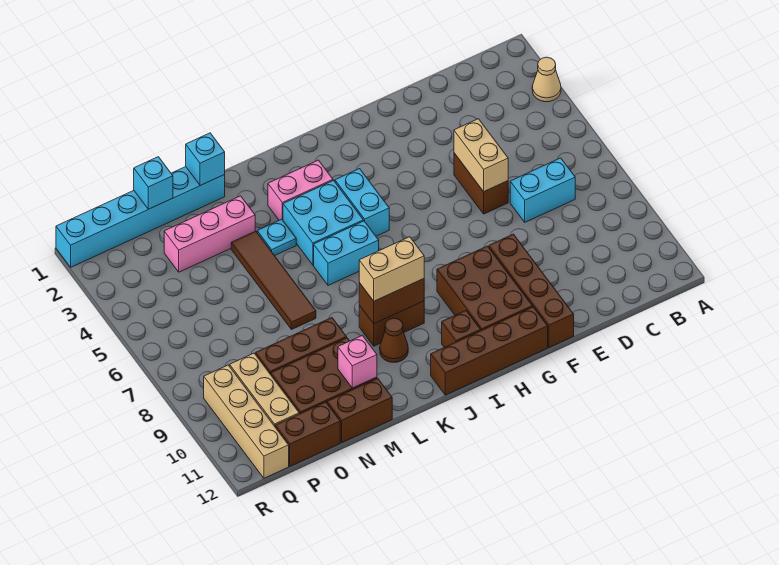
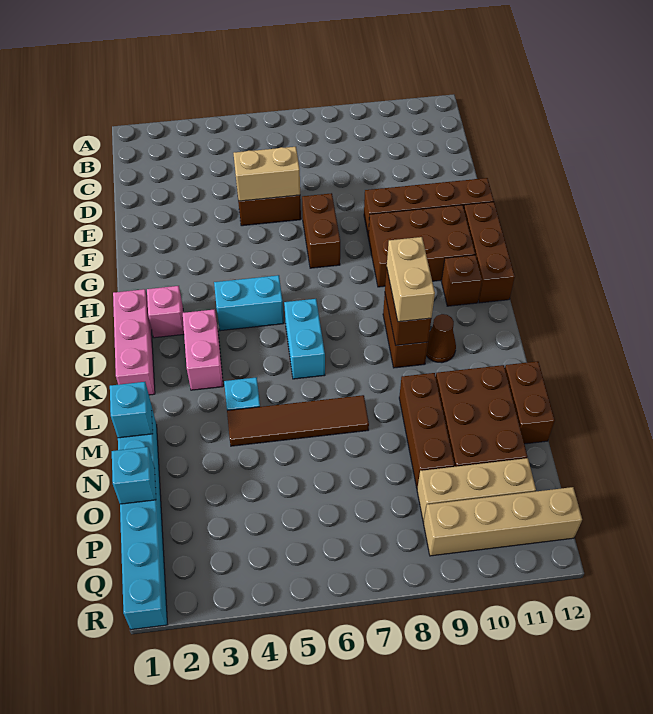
tan 1x1 cone [532,57,561,102] -> none
cyan 1x2 brick [510,158,575,222] -> none
brown 1x4 brick [431,307,548,395] -> brown 1x3 brick [464,202,515,303]
cyan 2x2 brick [283,180,363,265] -> none
pink 1x3 brick [164,196,255,272] -> pink 1x3 brick moved to [113,289,155,395]
pink 1x1 brick [338,335,377,388] -> pink 1x1 brick moved to [147,286,184,338]
brown 1x2 brick [275,402,340,466] -> brown 1x2 brick moved to [302,193,340,268]

